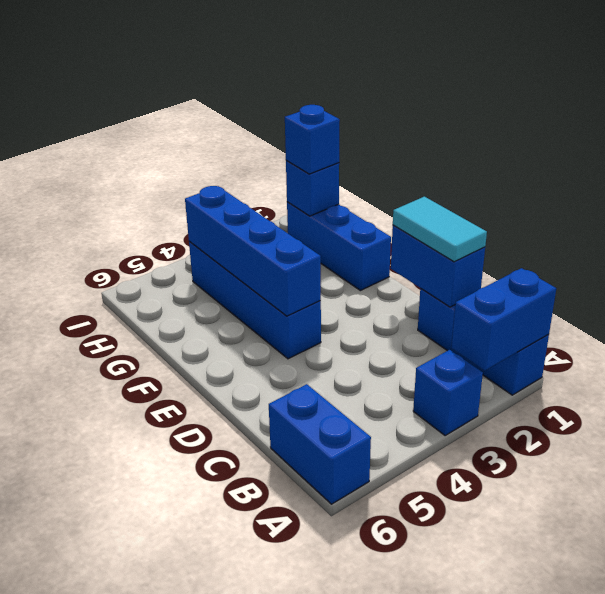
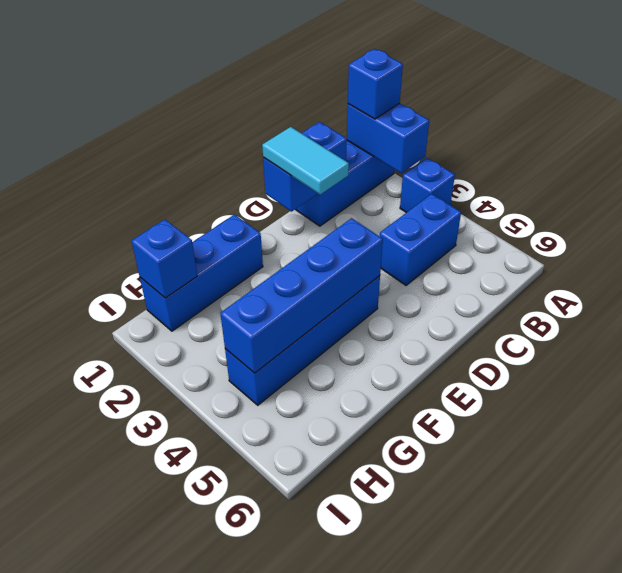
blue 1x2 brick [269,384,371,504] -> blue 1x2 brick moved to [380,194,461,285]
cyan 1x2 tile [393,197,487,262] -> cyan 1x2 tile turned to [262,127,349,194]
blue 1x1 brick [285,105,340,174] -> blue 1x1 brick moved to [348,49,403,119]

